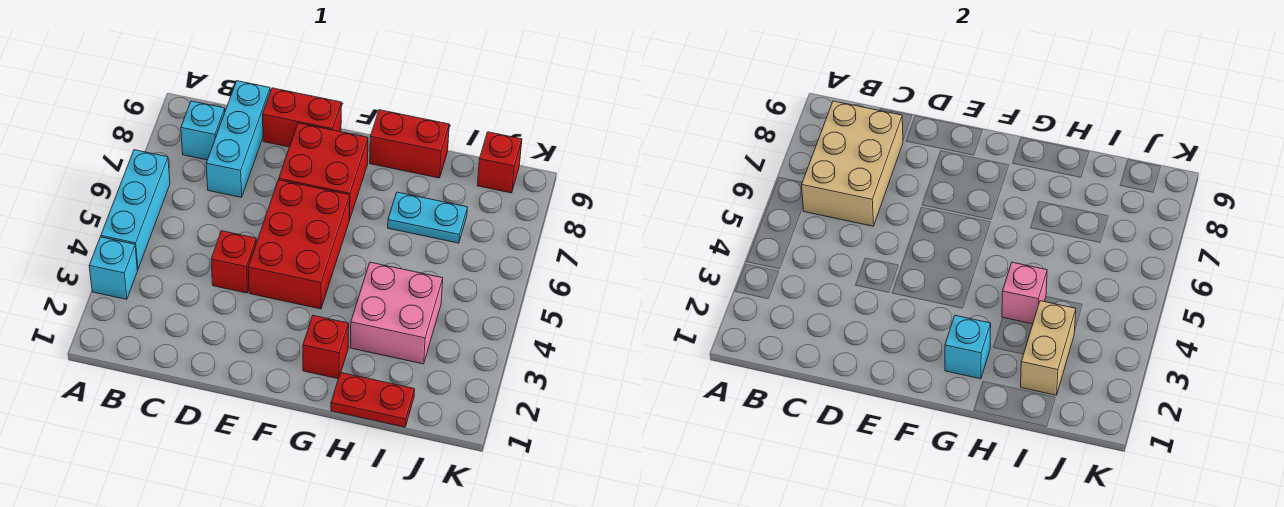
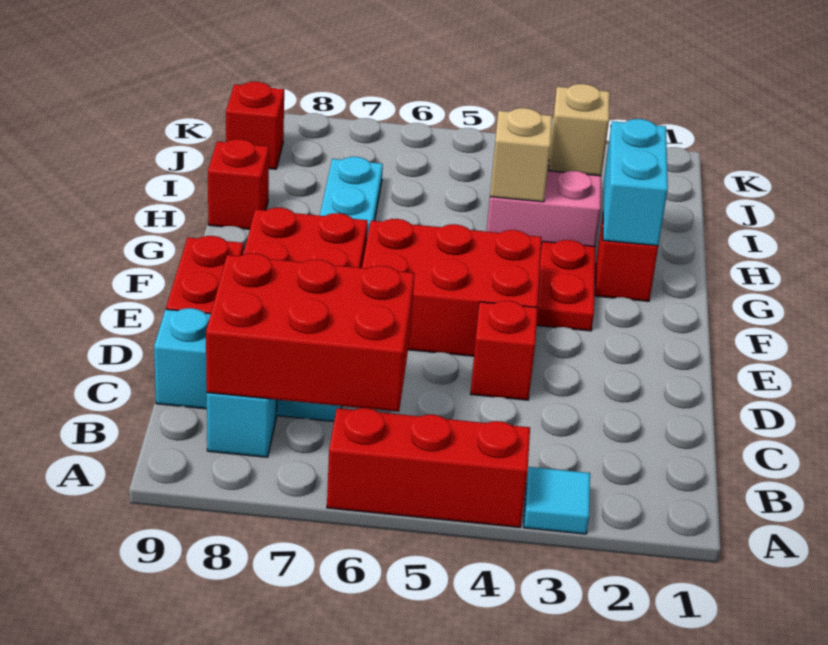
cyan 1x1 brick [89,237,138,299] -> cyan 1x1 tile [524,467,590,534]
cyan 1x3 brick [101,150,170,270] -> red 1x3 brick [327,408,530,527]
tan 2x3 brick [802,101,903,226] -> red 2x3 brick [206,253,415,412]
cyan 1x1 brick [945,315,991,379] -> cyan 1x2 brick [603,119,668,246]
red 1x2 brick [370,110,449,178] -> red 1x1 brick [208,139,269,229]
red 1x2 plate [331,373,415,427] -> red 1x2 plate moved to [536,240,596,331]
pink 1x1 brick [1002,262,1047,324] -> tan 1x1 brick [490,108,552,202]
tan 1x2 brick [1021,301,1076,395] -> tan 1x1 brick [549,84,610,176]

